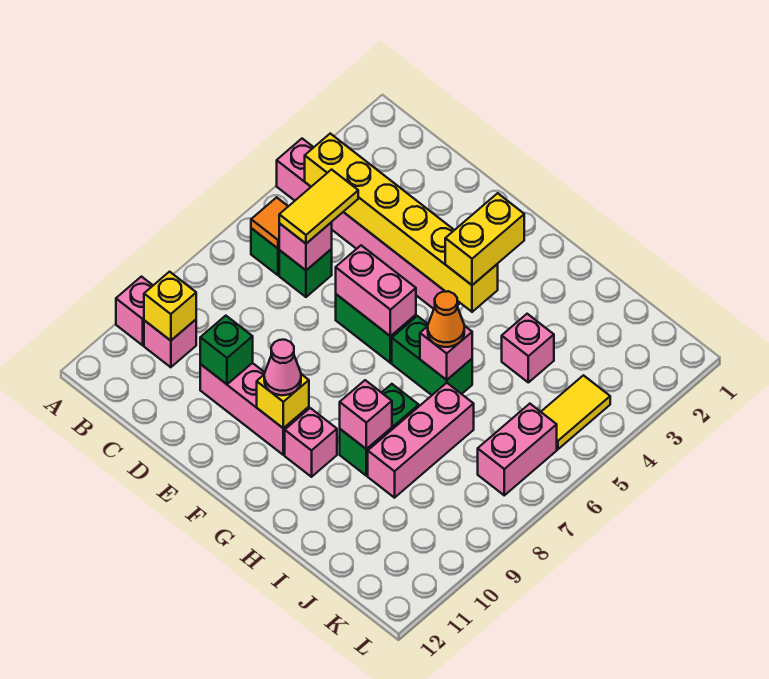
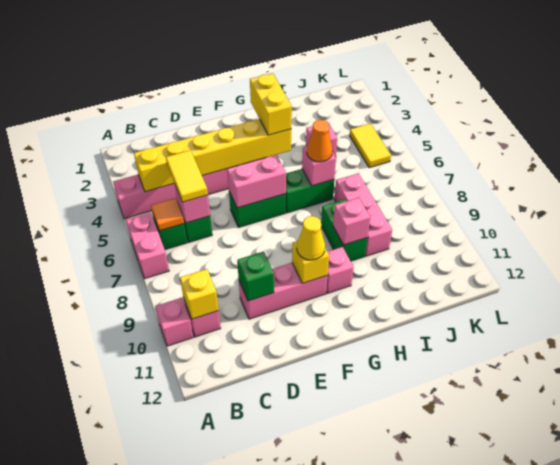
pink 1x1 cone [264,340,301,395] -> yellow 1x1 cone [297,216,325,260]
pink 1x2 brick [478,404,557,495] -> pink 1x2 brick moved to [126,213,169,279]

